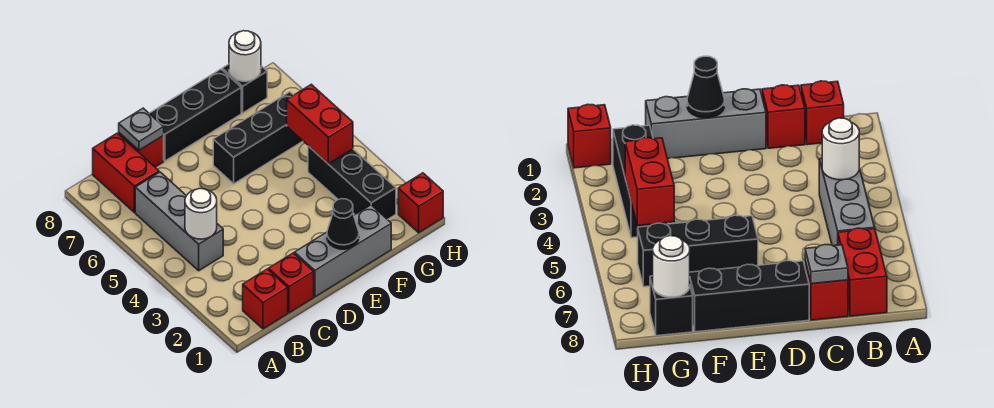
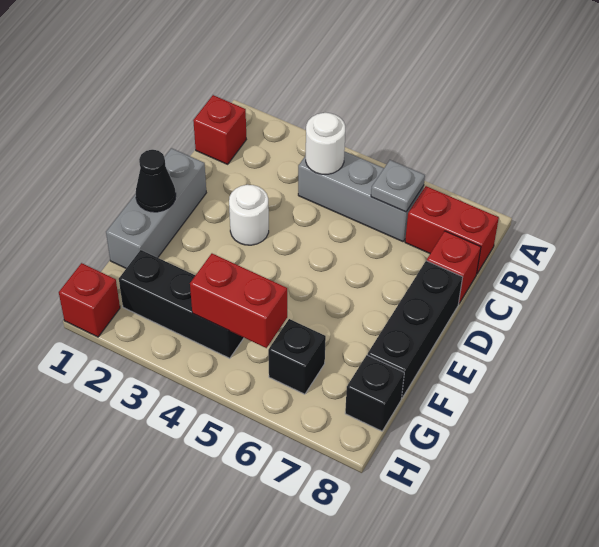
red 1x1 brick [269,253,314,313] -> none
grey 1x1 plate [119,108,164,150] -> grey 1x1 plate moved to [371,160,425,212]
black 1x3 brick [213,92,303,184] -> black 1x1 brick [268,319,326,394]
white 1x1 round brick [229,31,261,81] -> white 1x1 round brick moved to [229,185,269,245]

